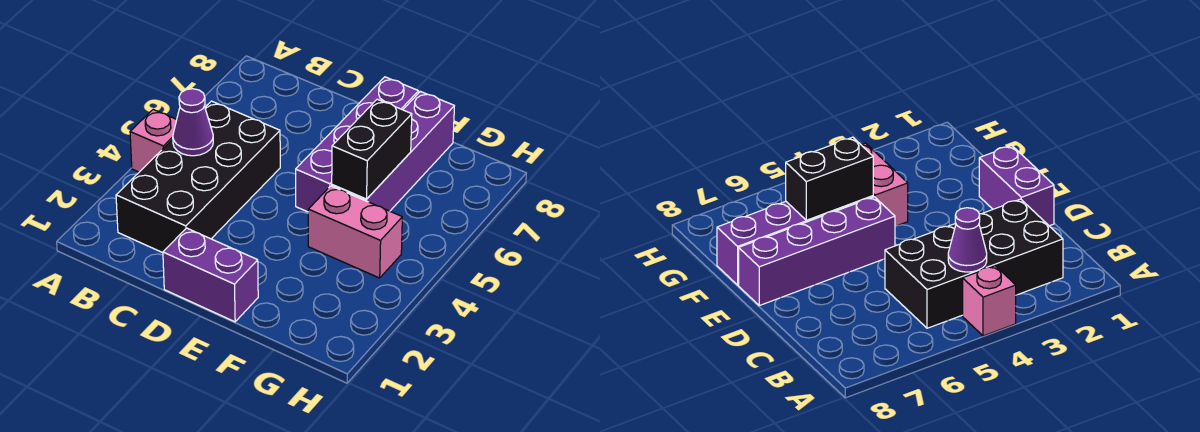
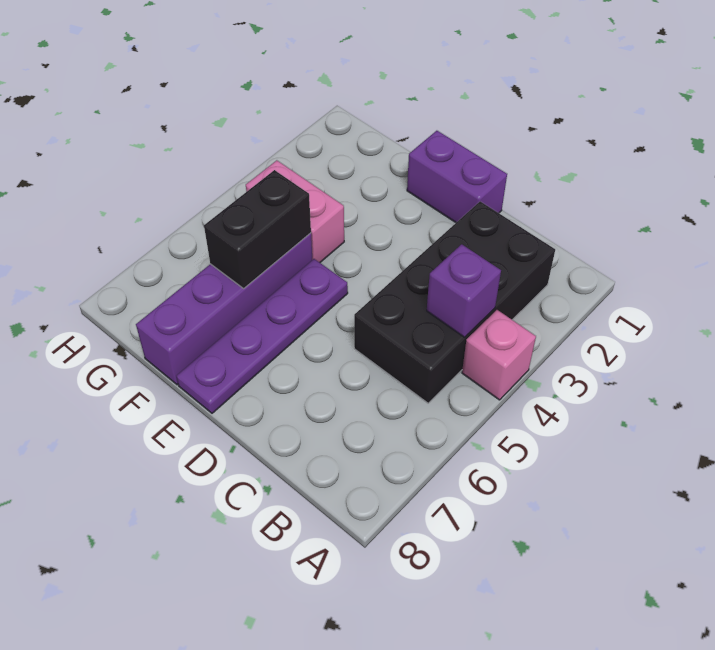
purple 1x1 cone [173,89,213,156] -> purple 1x1 brick [427,244,501,337]
purple 1x4 brick [296,77,419,212] -> purple 1x4 plate [177,259,348,413]

